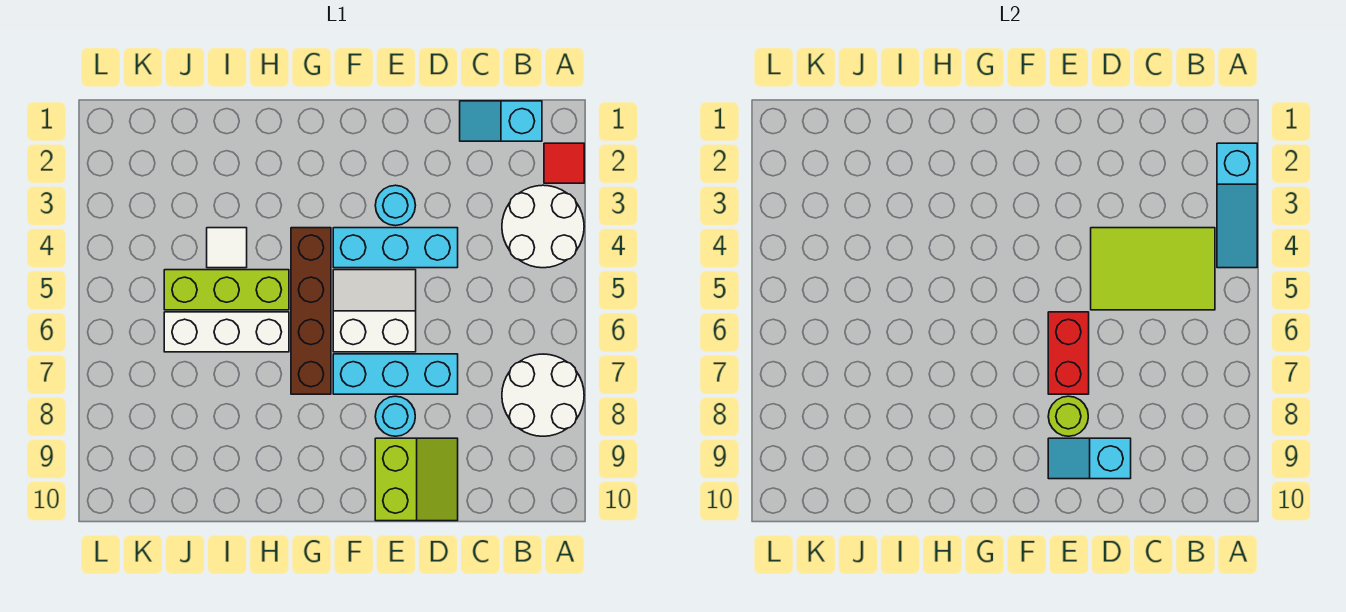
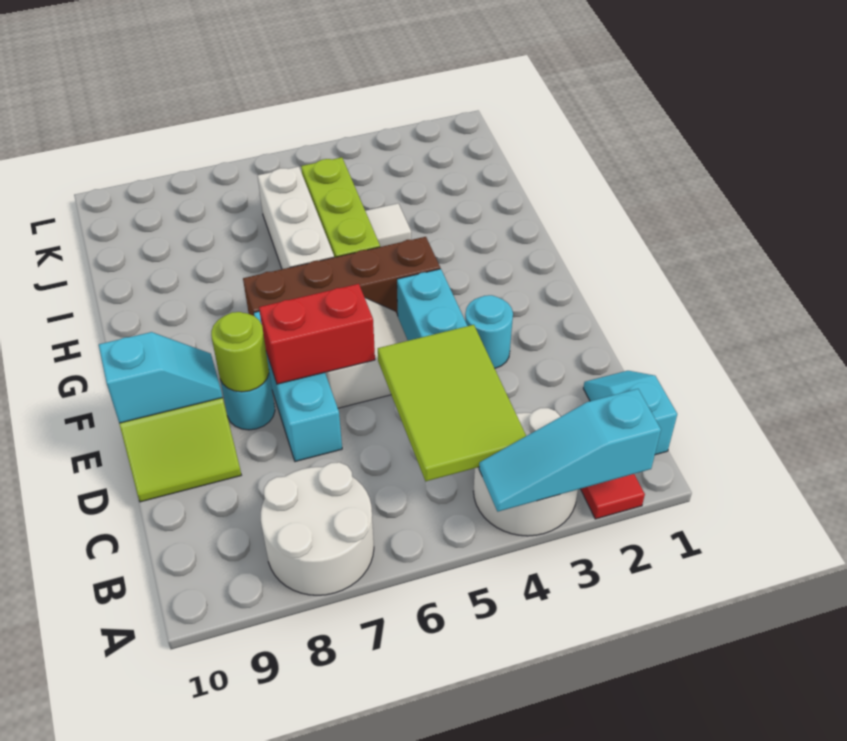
cyan 1x2 slope [1048,438,1131,479] -> cyan 1x2 slope turned to [99,332,223,423]

